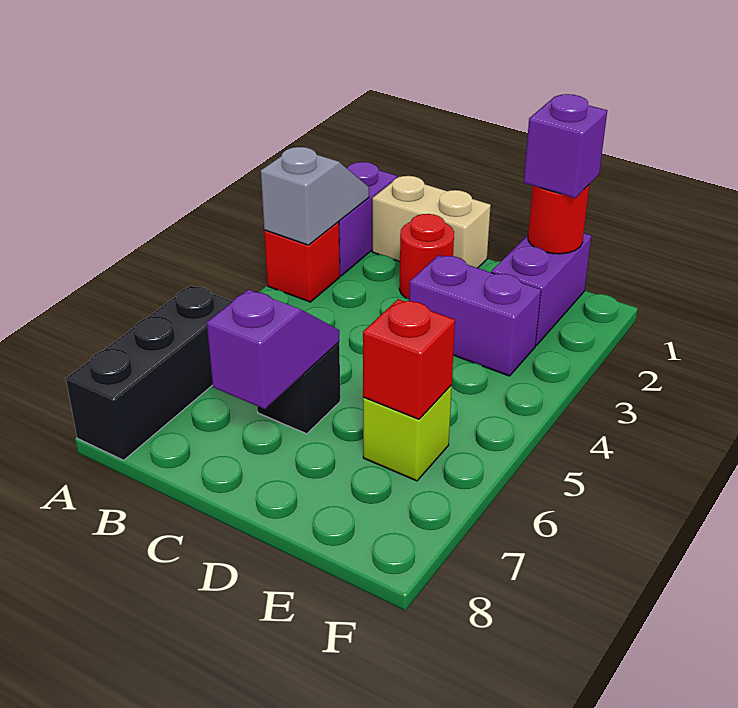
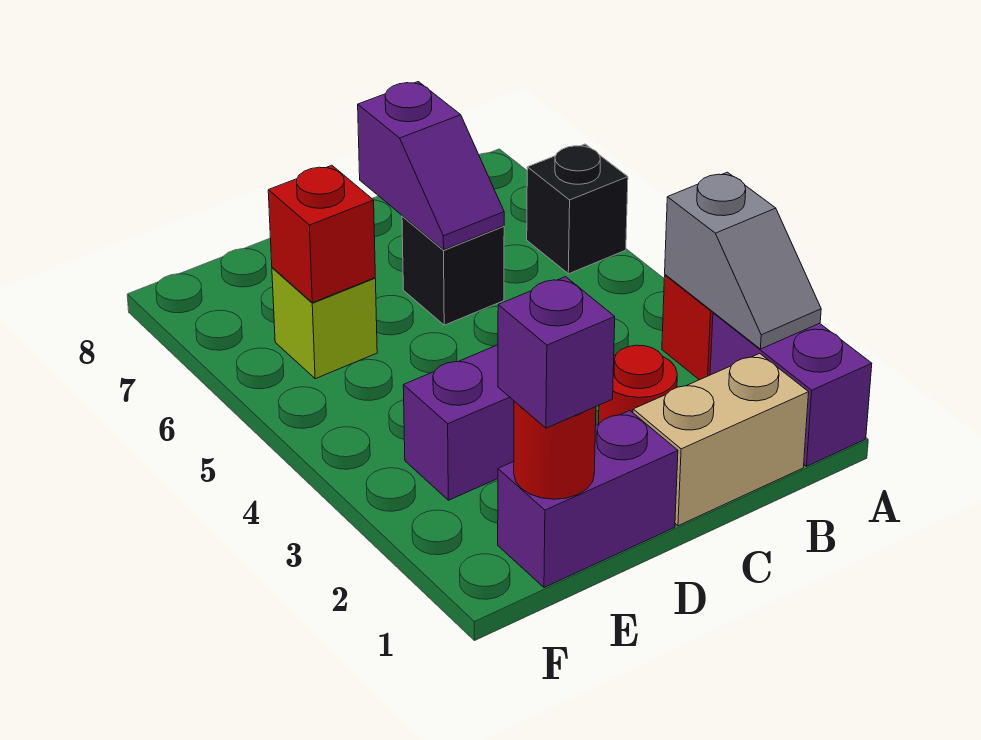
black 1x3 brick [66,285,232,460] -> black 1x1 brick [527,144,628,274]
purple 1x2 brick [491,233,591,346] -> purple 1x2 brick turned to [498,411,678,588]

